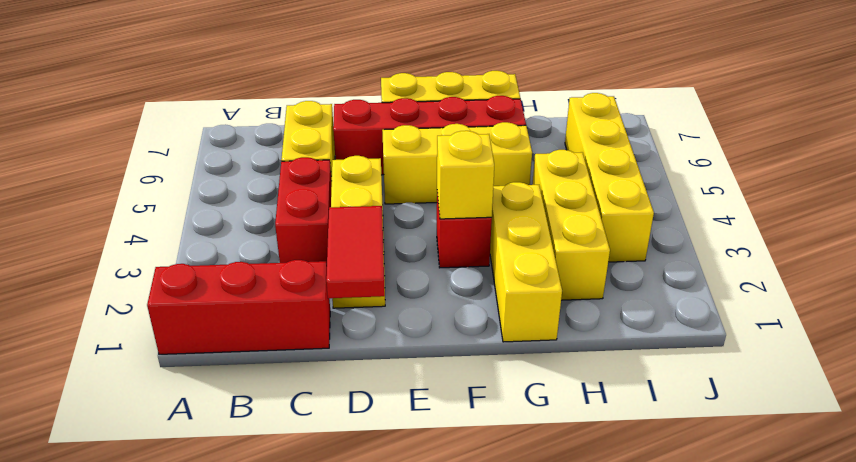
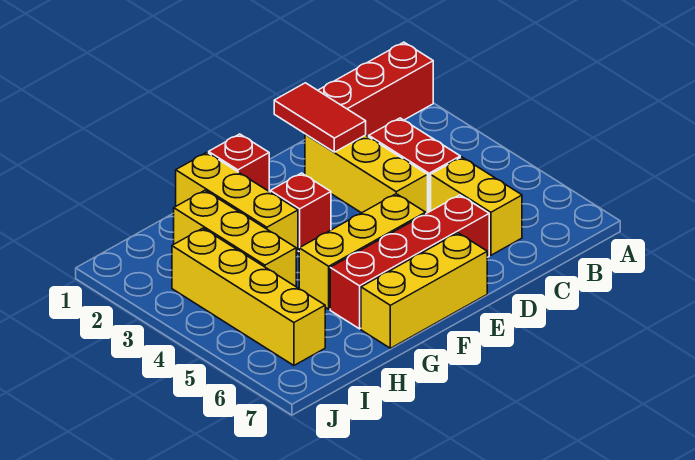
none -> red 1x1 brick [209,134,269,191]
yellow 1x1 brick [437,131,494,219] -> none

